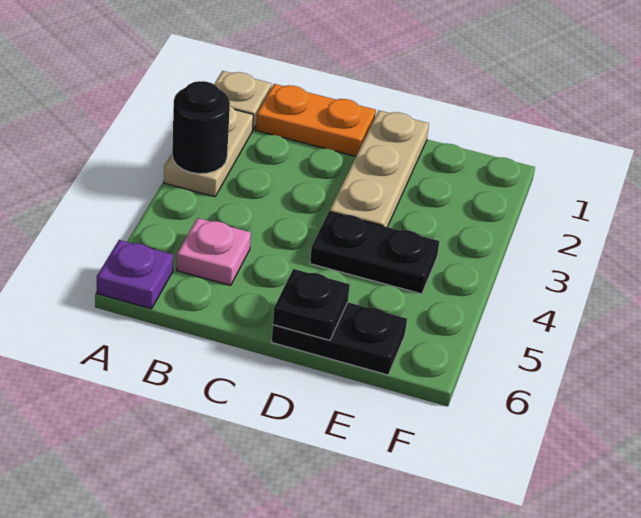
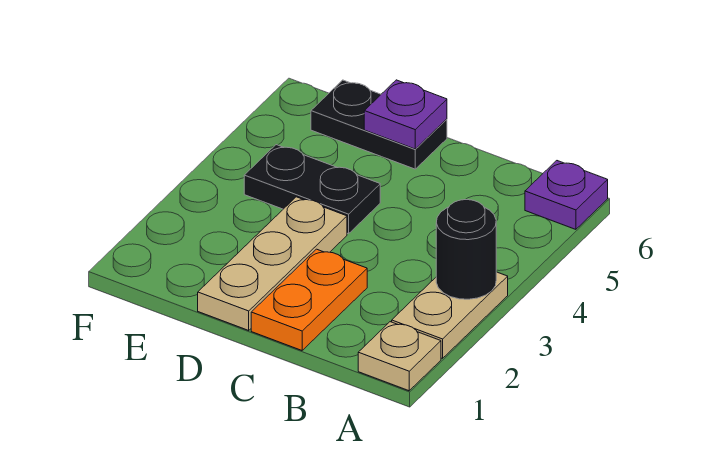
orange 1x2 plate [256,84,376,156] -> orange 1x2 plate turned to [251,249,367,350]
pink 1x1 plate [177,218,251,285] -> none
black 1x1 plate [273,269,350,340] -> purple 1x1 plate [364,80,447,149]

